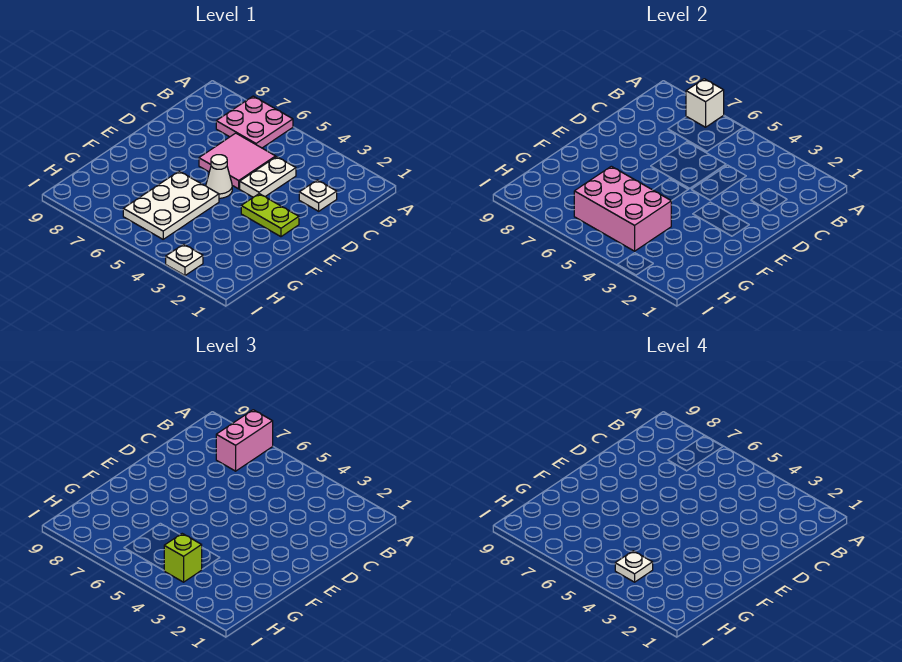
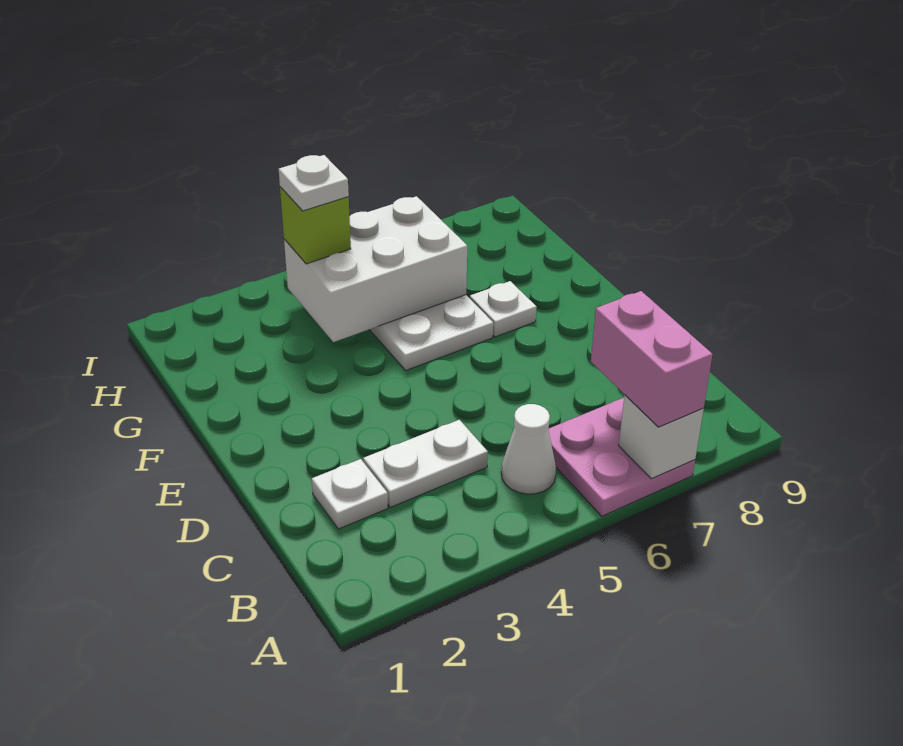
white 1x2 plate [240,157,296,197] -> white 1x2 plate turned to [363,420,488,507]
pink 2x2 tile [199,133,276,189] -> none
lime 1x2 plate [241,194,299,237] -> none
white 1x1 cone [206,155,232,198] -> white 1x1 cone moved to [501,404,556,494]
pink 2x3 brick [574,166,671,251] -> white 2x3 brick [284,196,467,342]
white 1x1 plate [166,244,203,275] -> white 1x1 plate moved to [470,281,537,337]

